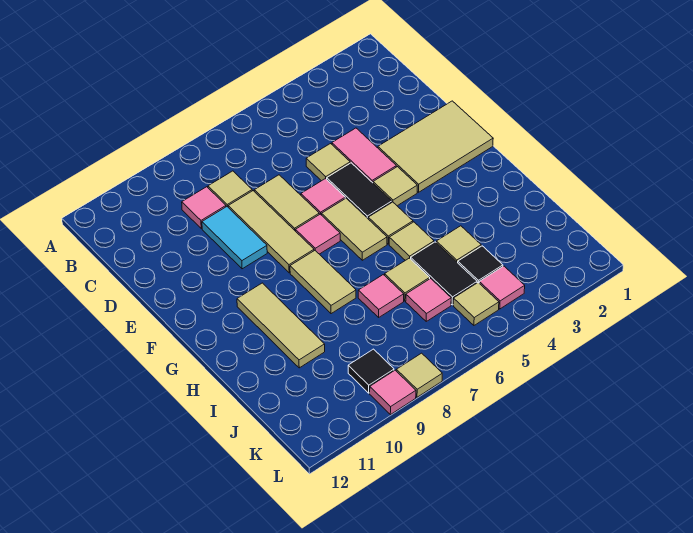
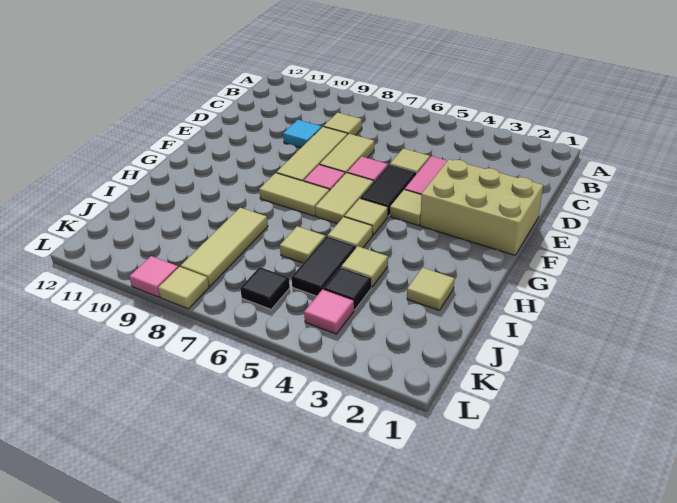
pink 1x1 tile [182,187,226,229] -> none
cyan 1x2 tile [202,207,267,269] -> cyan 1x1 tile [283,120,322,148]
tan 2x3 tile [378,101,493,192] -> tan 2x3 brick [420,159,543,255]
tan 1x2 tile [290,251,356,314] -> tan 1x2 tile turned to [259,173,330,216]
tan 1x3 tile [237,283,325,368] -> tan 1x3 tile moved to [181,208,268,286]
pink 1x1 tile [358,275,404,317] -> none
pink 1x1 tile [406,279,451,321] -> none
tan 1x1 tile [453,283,499,325] -> tan 1x1 tile moved to [407,268,454,310]
black 1x1 tile [348,349,394,393] -> black 1x1 tile moved to [240,267,290,309]

